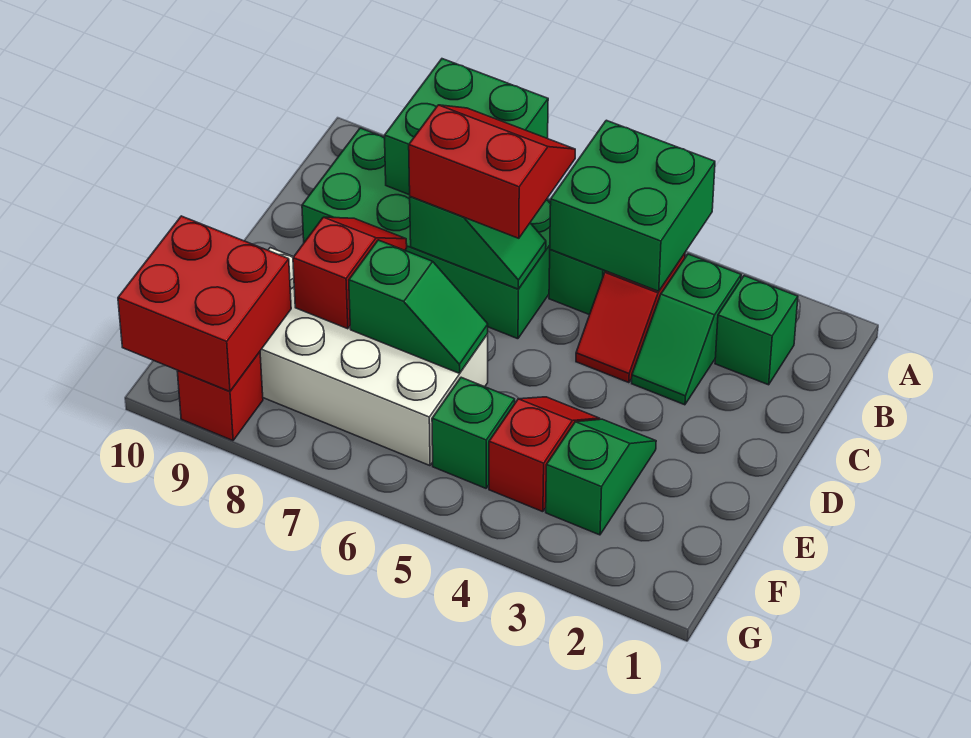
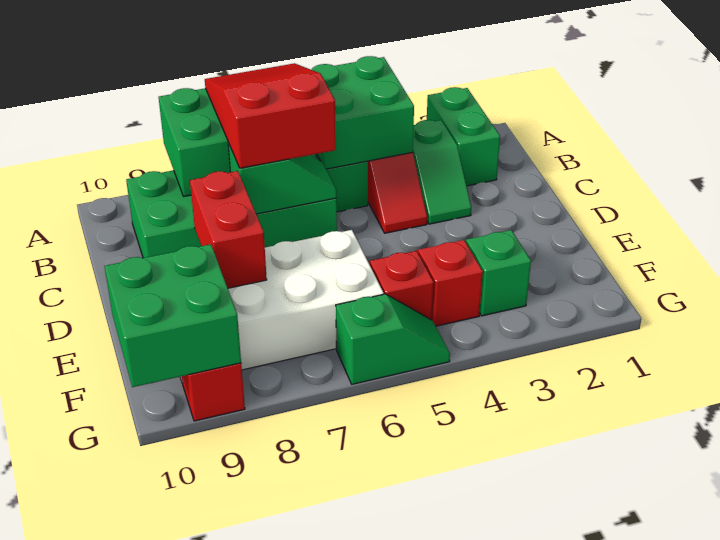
green 1x1 brick [715,276,798,385] -> green 1x2 brick [427,87,500,186]
red 2x2 slope [409,105,575,238] -> red 2x3 slope [205,63,336,168]
red 1x2 slope [293,217,407,329] -> red 1x2 brick [190,171,267,288]
green 1x2 slope [349,240,488,373] -> green 1x2 slope moved to [336,294,450,384]
green 1x1 brick [432,377,515,488] -> red 1x1 brick [370,251,434,320]
red 2x2 brick [118,216,291,391] -> green 2x2 brick [105,244,241,387]

